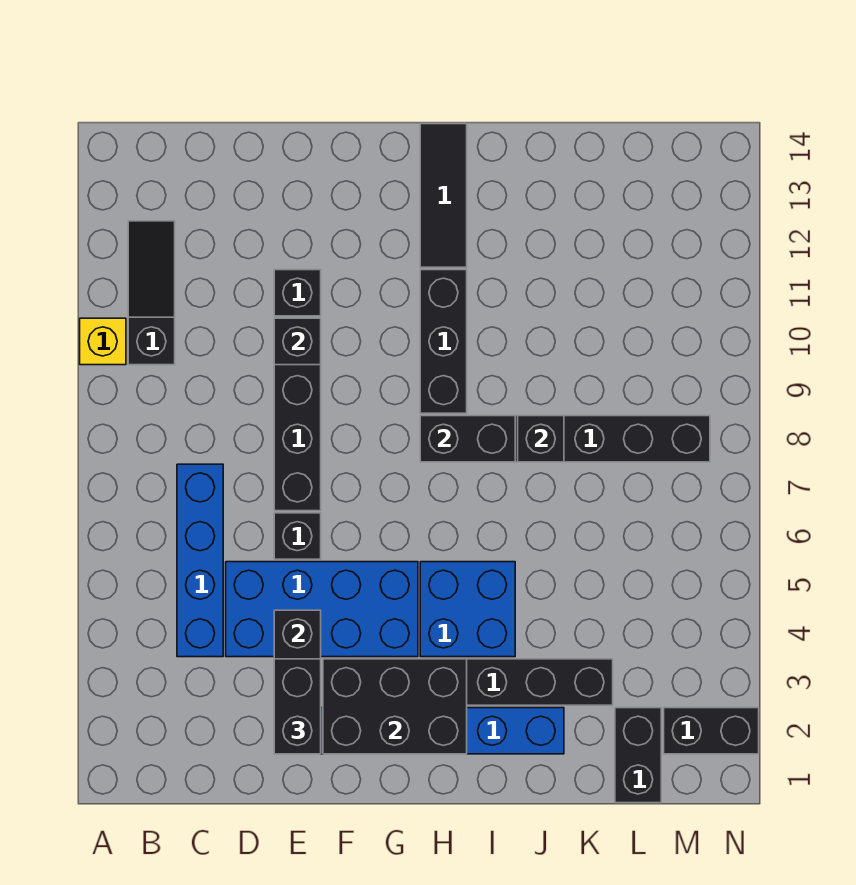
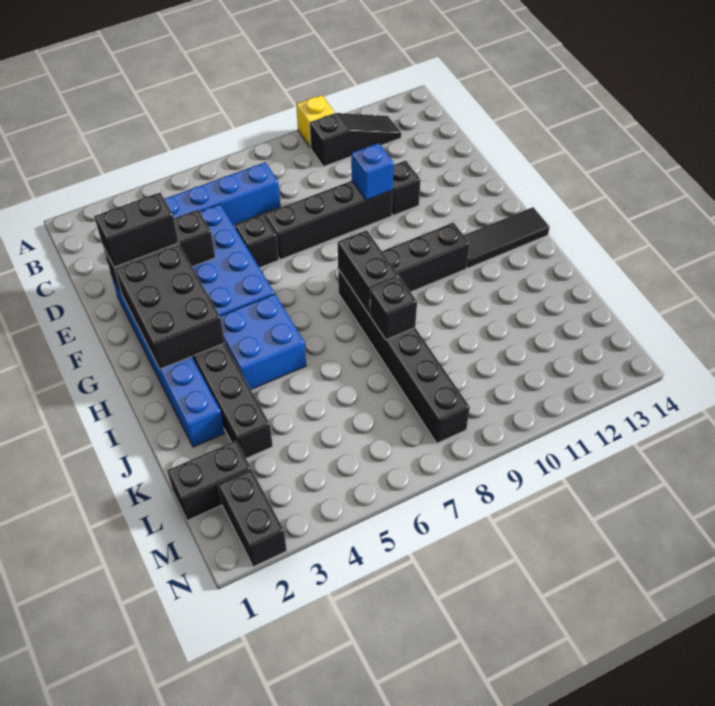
black 1x1 brick [274,318,321,365] -> blue 1x1 brick [351,143,394,200]

